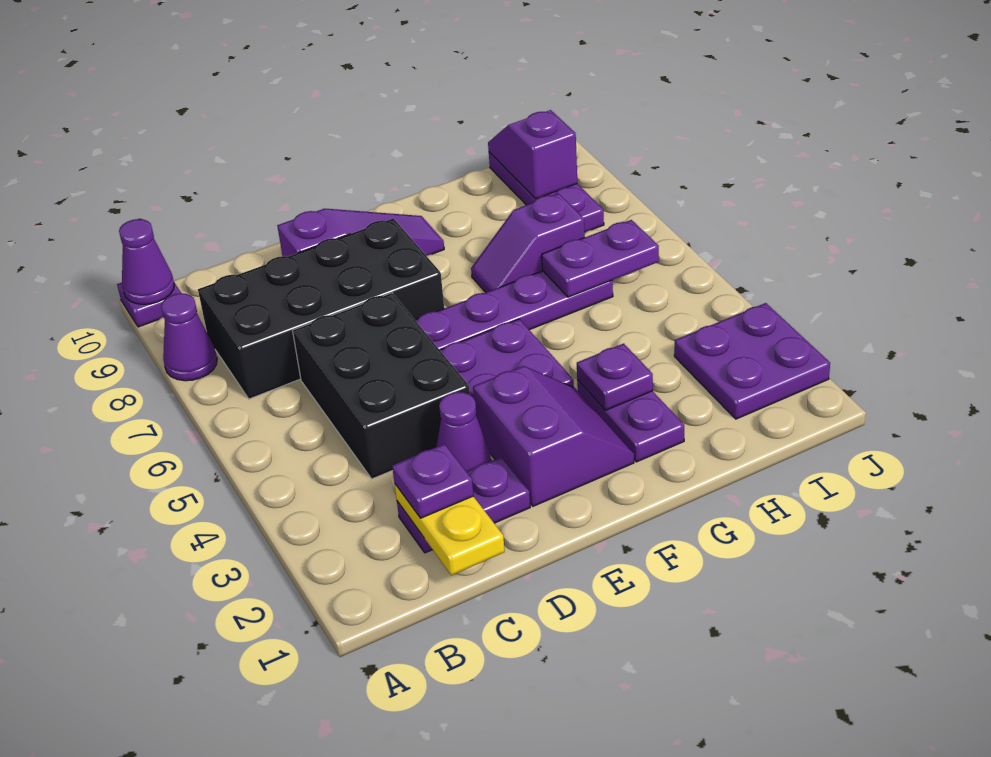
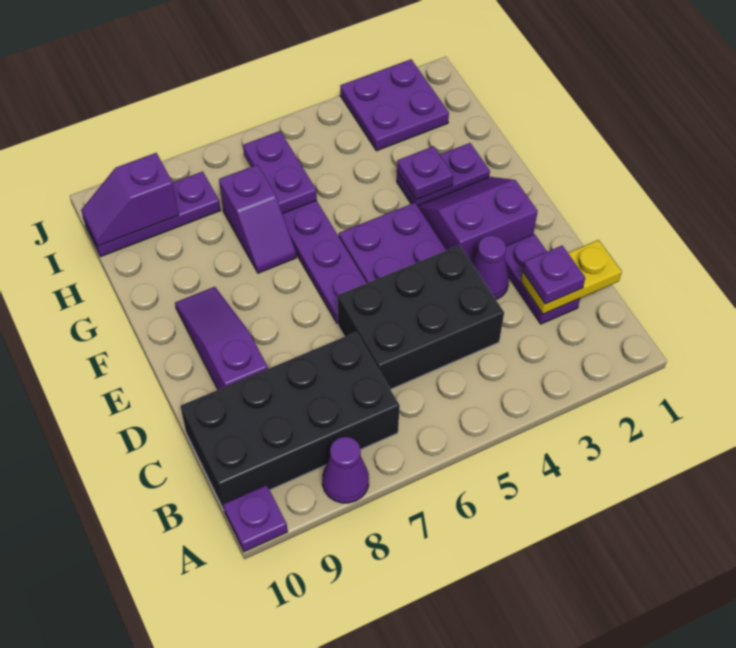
purple 1x1 cone [119,219,174,304] -> none
black 2x4 brick [198,218,444,399] -> black 2x4 brick turned to [180,332,400,510]

